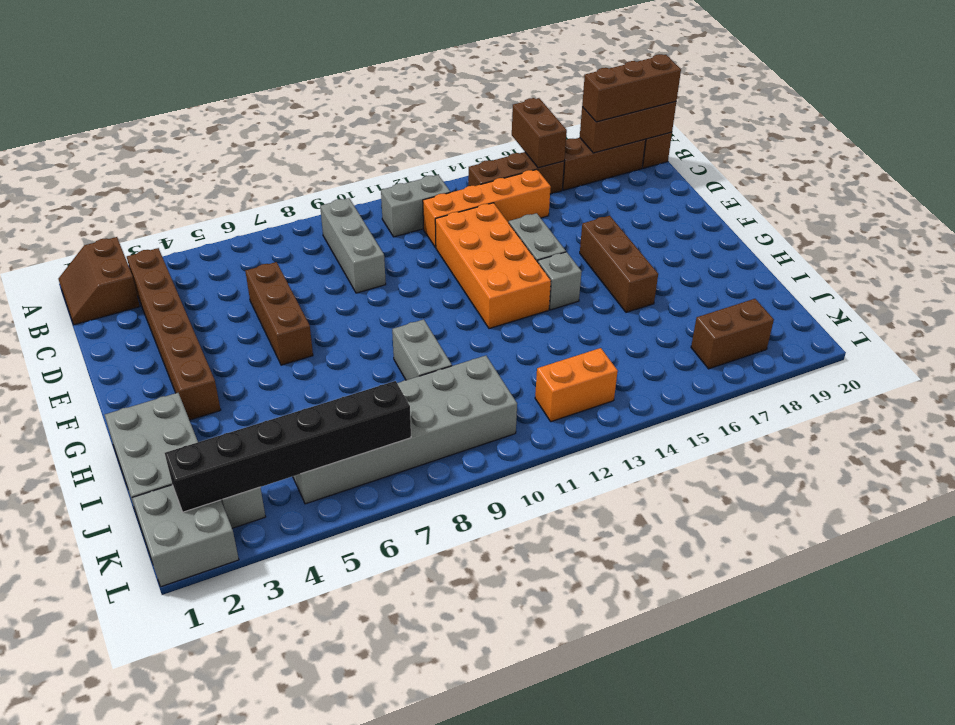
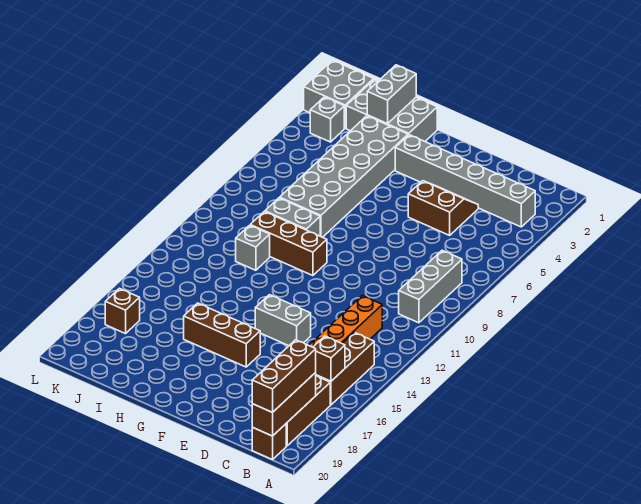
brown 2x2 slope [58,237,140,325] -> brown 2x2 slope moved to [408,181,478,235]
brown 1x2 brick [512,98,567,168] -> brown 1x1 brick [313,336,345,381]
brown 1x6 brick [127,248,221,420] -> grey 1x6 brick [395,135,535,227]
grey 1x3 brick [320,198,386,293] -> grey 1x3 brick turned to [399,250,462,323]
grey 1x2 brick [381,175,450,237] -> grey 1x2 brick moved to [367,65,416,124]
brown 1x3 brick [245,262,313,365] -> brown 1x3 brick moved to [250,212,327,276]
orange 2x4 brick [435,203,551,329] -> none
grey 1x1 brick [538,252,582,310] -> grey 1x1 brick moved to [236,225,270,270]
grey 2x6 brick [293,356,517,504] -> grey 2x6 brick moved to [280,116,408,237]
black 1x6 brick [165,381,411,512] -> none
orange 1x2 brick [535,348,618,422] -> none
brown 1x2 brick [691,299,774,369] -> brown 1x1 brick [105,288,140,334]

